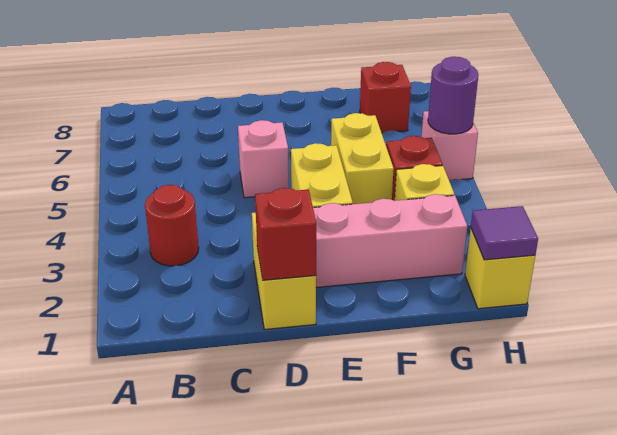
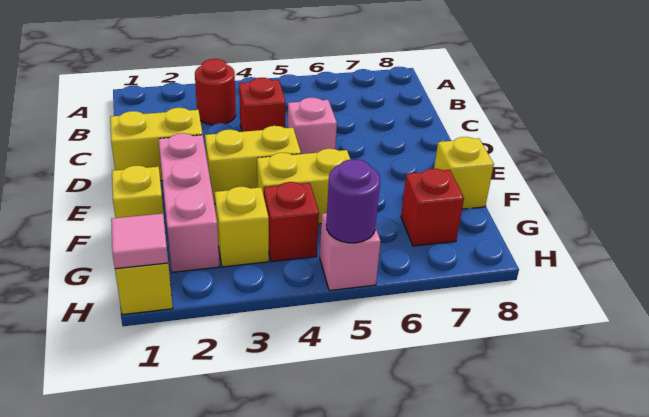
red 1x1 brick [255,188,316,280] -> red 1x1 brick moved to [239,78,286,132]
none -> yellow 1x1 brick [112,166,166,235]
none -> yellow 1x1 brick [434,137,494,209]
purple 1x1 tile [471,206,538,260] -> pink 1x1 tile [111,214,168,269]

